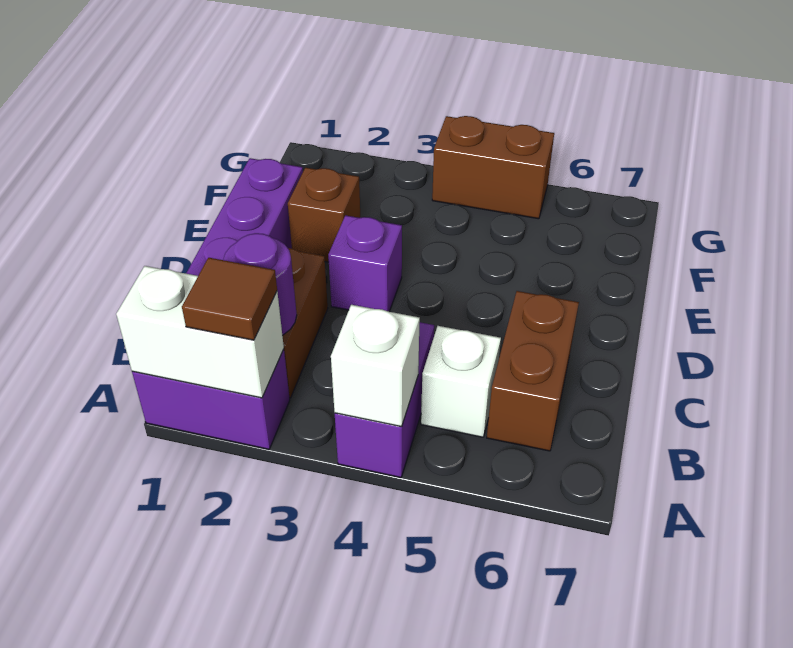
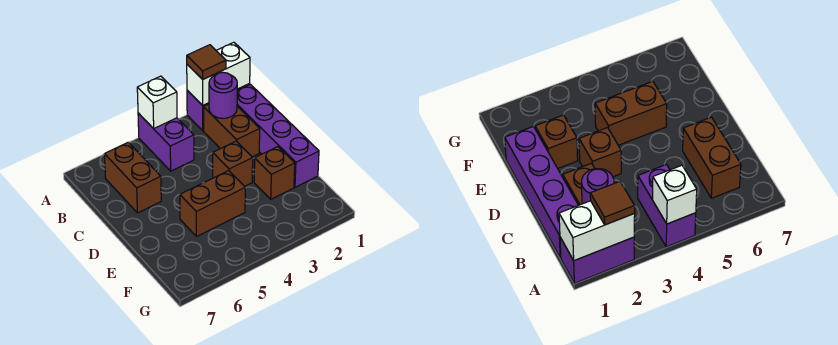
white 1x1 brick [421,326,501,437] -> none
purple 1x1 brick [328,215,402,312] -> brown 1x1 brick [213,141,253,186]
brown 1x2 brick [432,116,554,219] -> brown 1x2 brick moved to [180,171,245,237]

